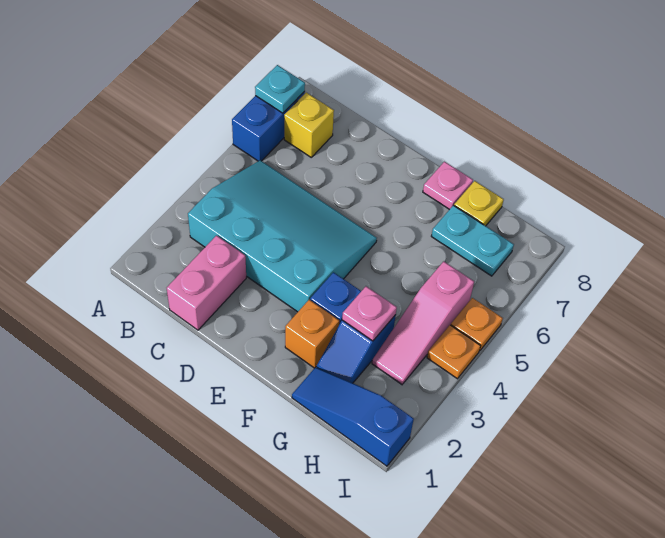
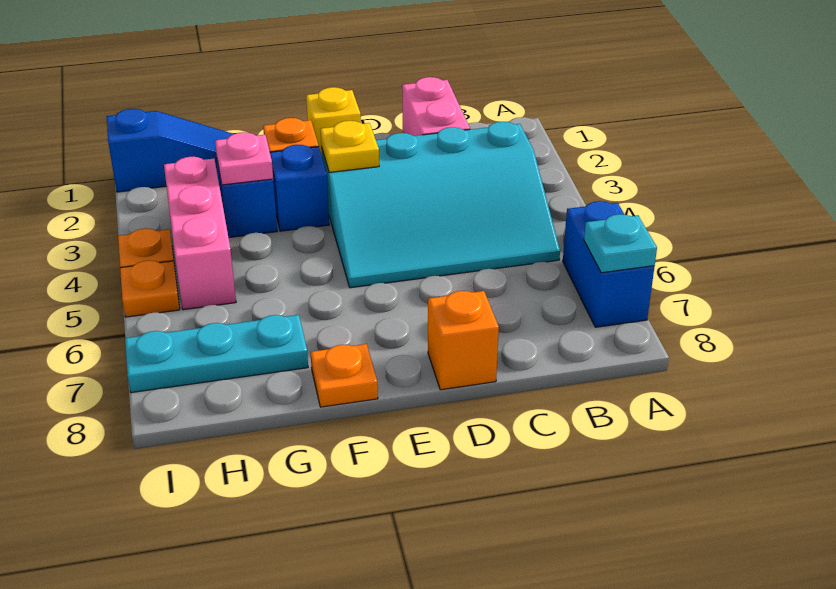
yellow 1x1 brick [284,93,334,157] -> yellow 1x1 brick moved to [306,87,361,155]
none -> orange 1x1 brick [428,291,499,390]
pink 1x1 plate [423,162,473,210] -> orange 1x1 plate [311,344,378,407]
cyan 1x2 plate [431,205,514,276] -> cyan 1x3 plate [125,315,308,393]
yellow 1x1 plate [454,181,504,226] -> yellow 1x1 plate moved to [320,121,379,172]
pink 1x3 slope [372,261,474,384] -> pink 1x3 brick [164,157,236,310]

